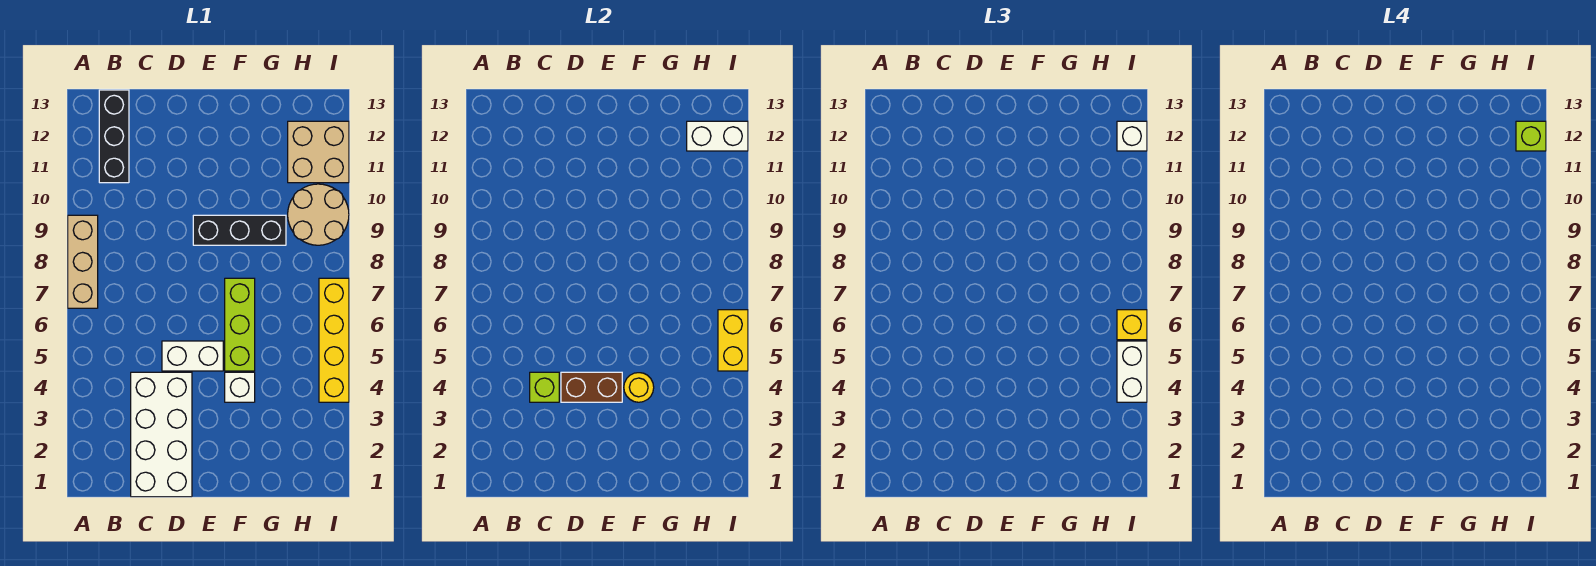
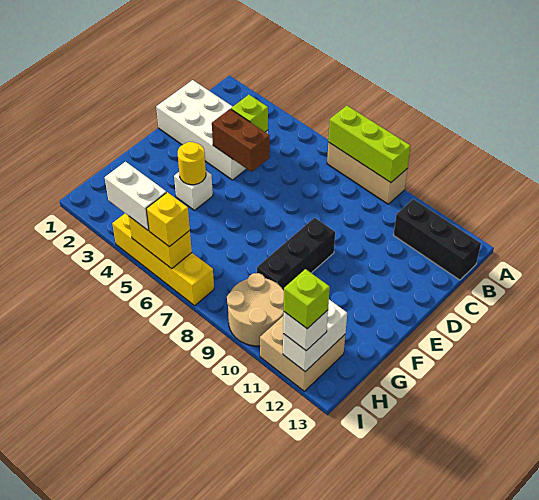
brown 1x2 brick [561,372,622,402] -> brown 1x2 brick turned to [212,109,270,172]
white 1x2 brick [162,341,223,371] -> none
lime 1x3 brick [225,278,255,371] -> lime 1x3 brick moved to [328,106,411,183]

